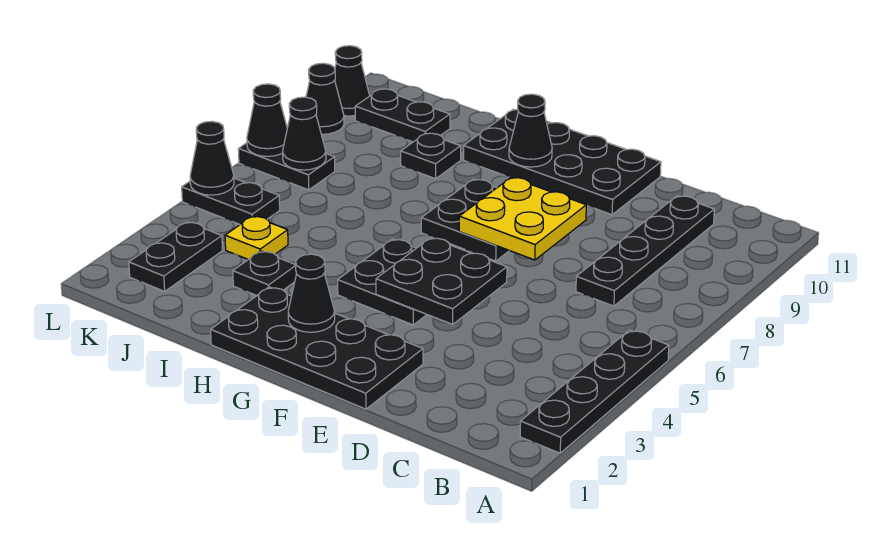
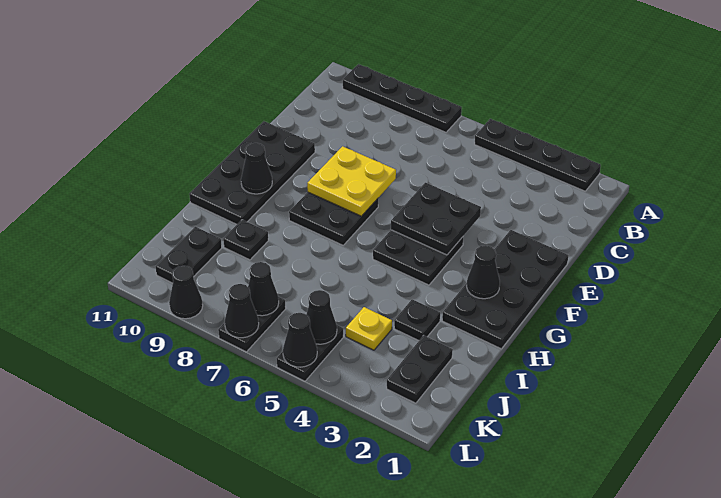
black 1x4 plate [576,196,714,306] -> black 1x4 plate moved to [343,64,462,132]
black 1x2 plate [129,222,222,291] -> black 1x2 plate turned to [387,335,453,403]
black 1x1 cone [335,46,370,116] -> black 1x1 cone moved to [306,290,337,344]

